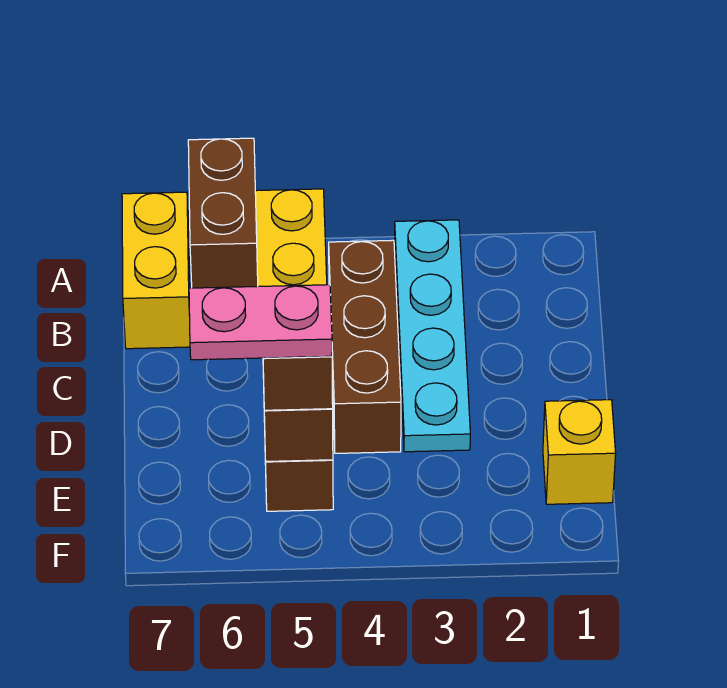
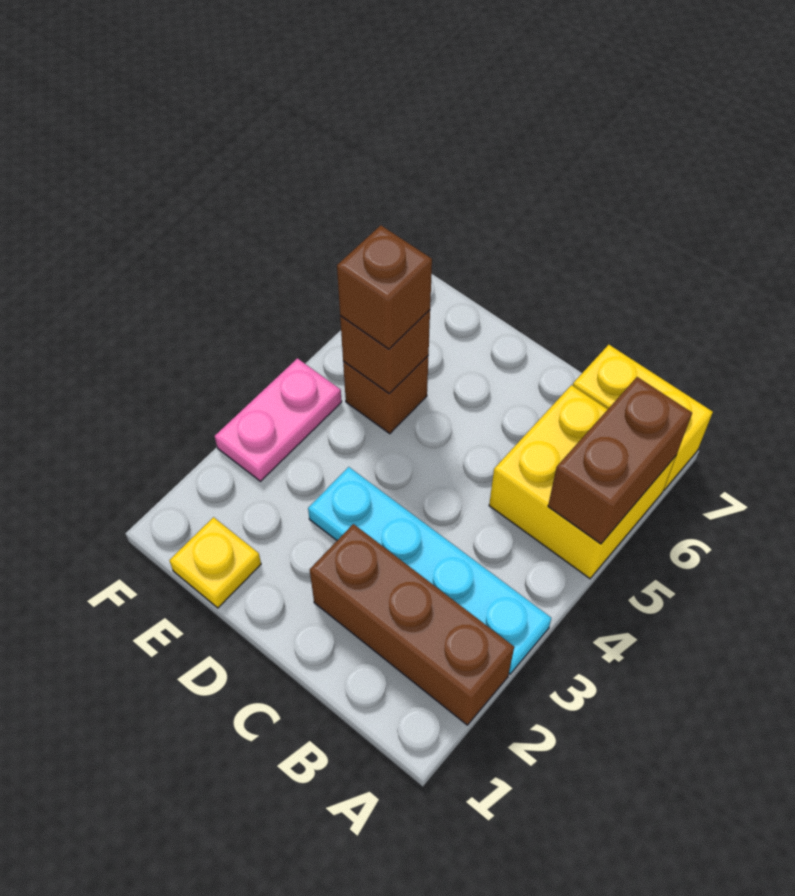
brown 1x2 brick [188,138,258,288] -> brown 1x2 brick turned to [548,377,692,544]
brown 1x3 brick [329,240,401,453] -> brown 1x3 brick moved to [310,524,514,725]
yellow 1x1 brick [543,400,616,504] -> yellow 1x1 plate [169,517,261,608]
pink 1x2 plate [189,285,332,360] -> pink 1x2 plate moved to [215,358,342,481]

